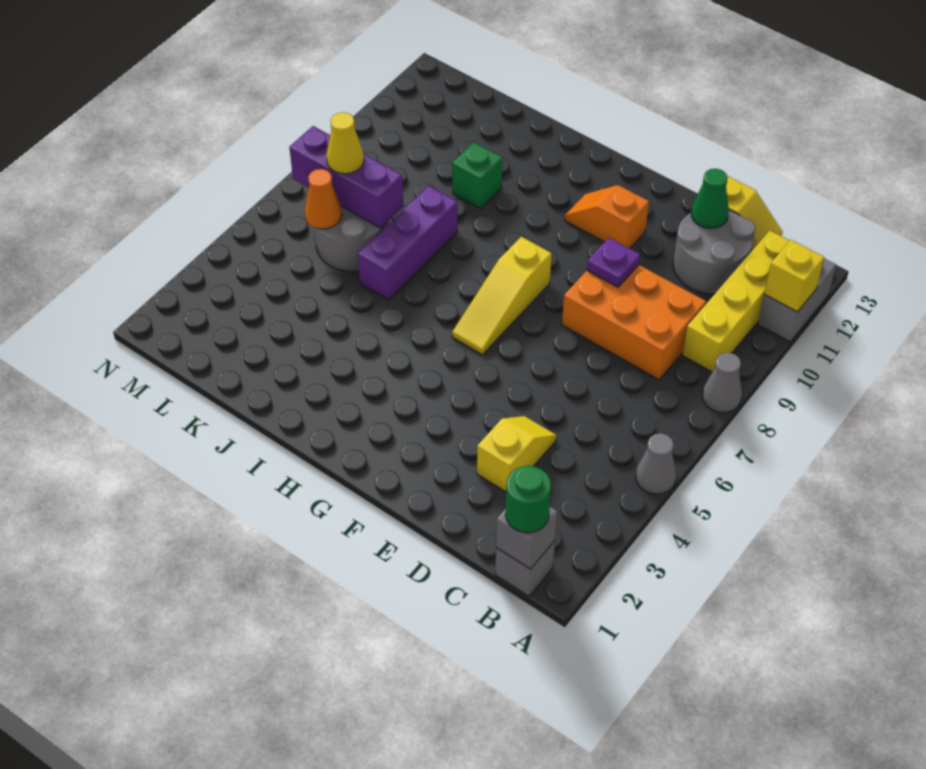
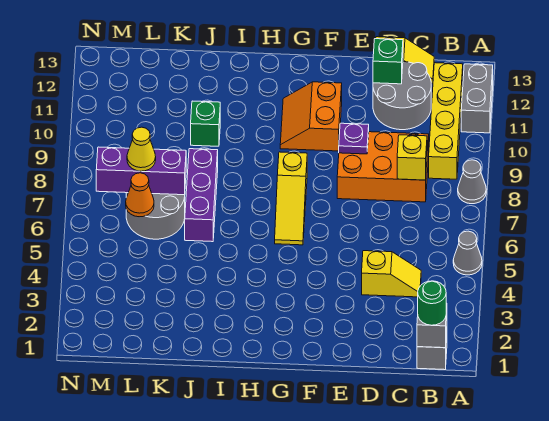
yellow 1x1 brick [764,240,824,312] -> yellow 1x1 brick moved to [397,135,427,180]
yellow 1x2 slope [477,416,557,492] -> yellow 1x2 slope turned to [362,251,421,297]
green 1x1 cone [691,169,729,228] -> green 1x1 brick [373,39,403,84]
orange 1x2 slope [565,185,649,249] -> orange 2x2 slope [280,82,342,151]

